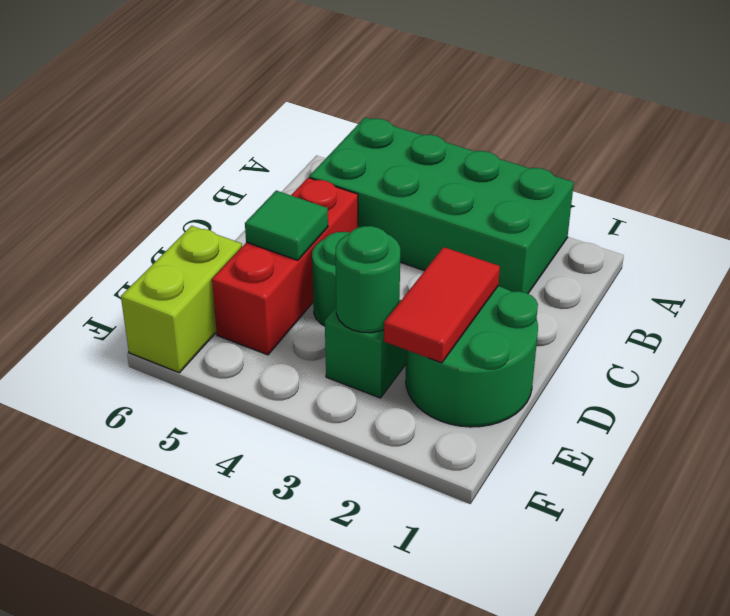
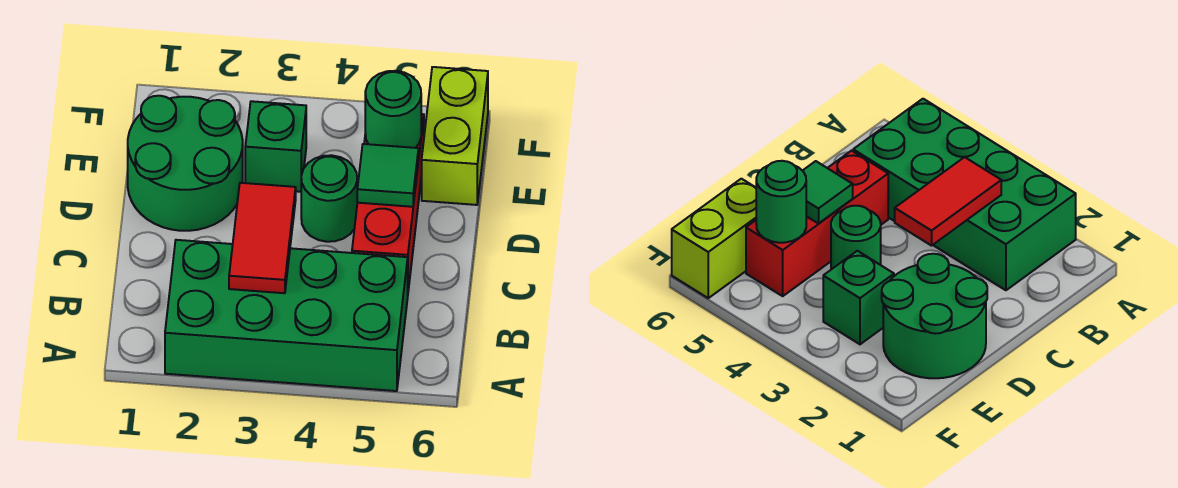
red 1x2 tile [384,247,500,363] -> red 1x2 tile moved to [229,183,296,293]
green 1x1 round brick [335,226,400,333] -> green 1x1 round brick moved to [365,71,421,148]

